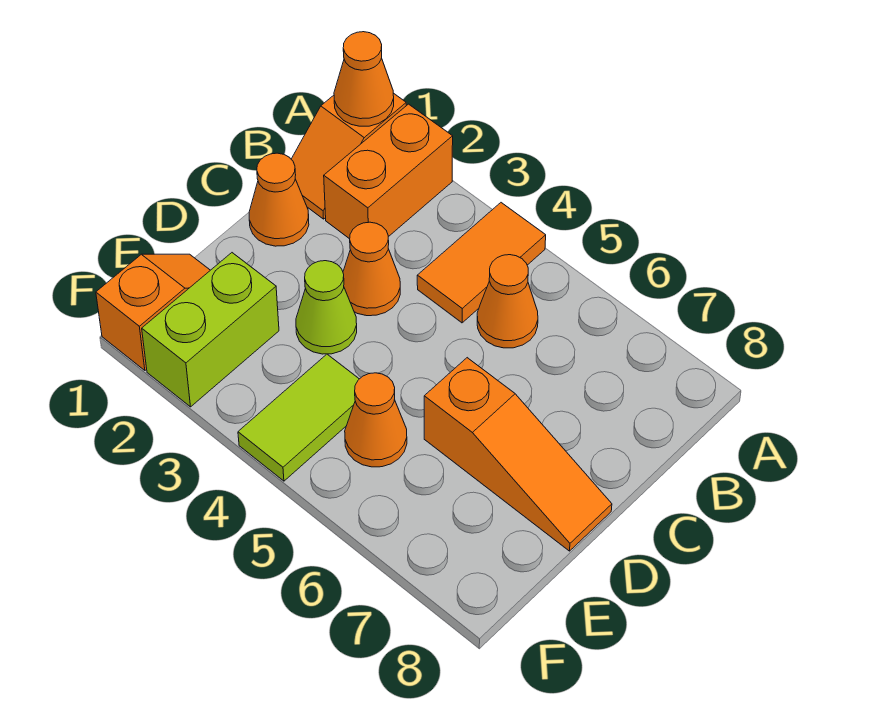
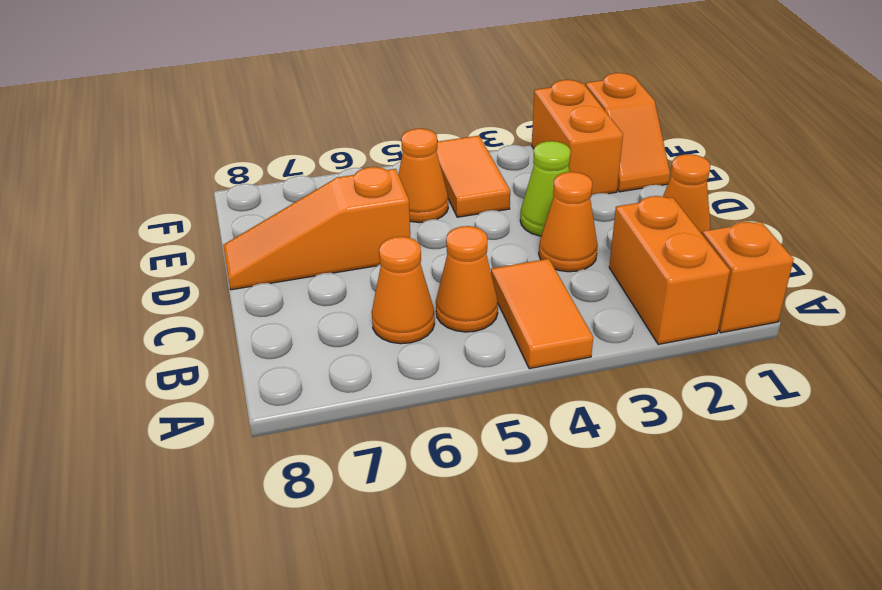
orange 1x1 cone [334,32,394,126] -> orange 1x1 cone moved to [372,237,435,344]
lime 1x2 brick [142,253,279,407] -> orange 1x2 brick [532,80,623,195]
lime 1x2 tile [238,354,359,481] -> orange 1x2 tile [436,136,510,217]

